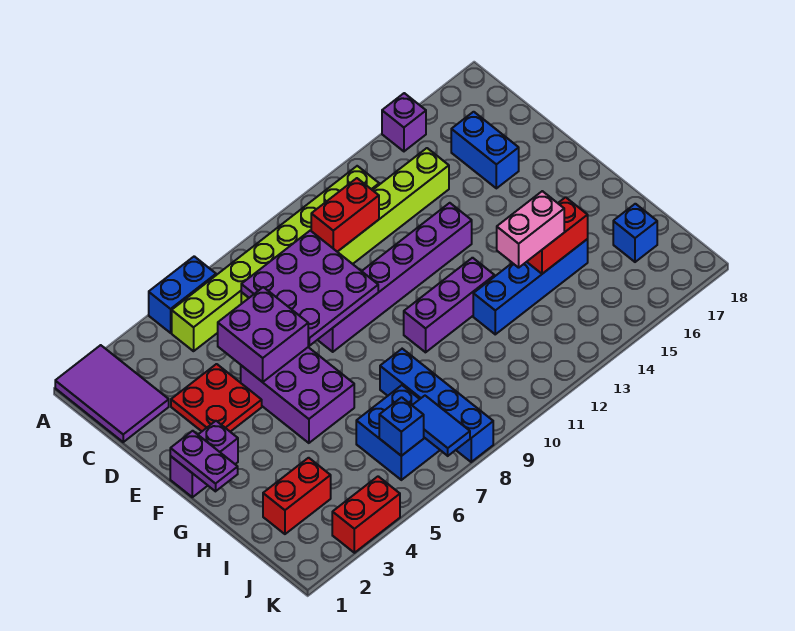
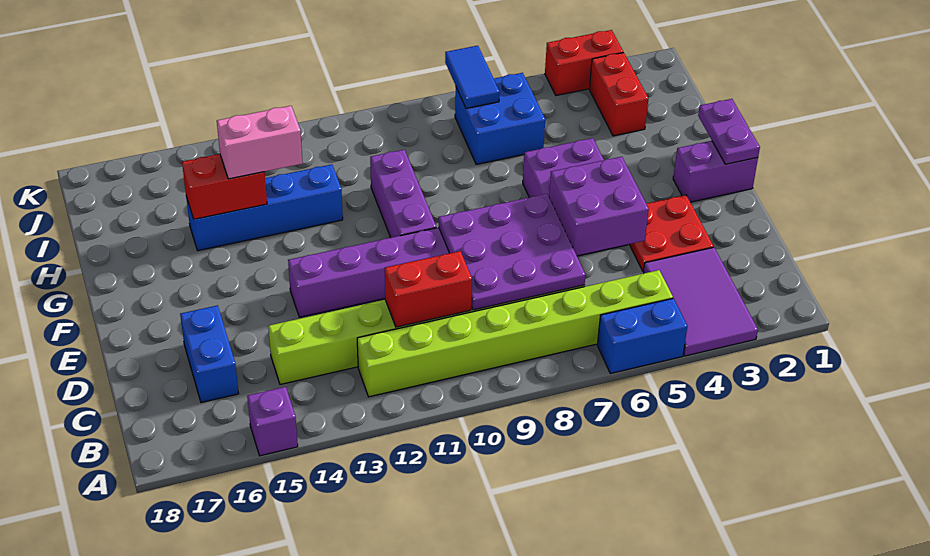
purple 2x3 tile [55,345,169,442] -> purple 2x3 tile moved to [643,247,758,356]
purple 1x3 brick [404,258,495,352] -> purple 1x3 brick turned to [370,150,436,238]
blue 1x4 brick [380,349,493,462] -> none
red 1x2 brick [263,458,331,534] -> red 1x2 brick turned to [589,53,648,136]
blue 1x1 brick [613,204,657,262] -> none
blue 1x1 brick [379,397,424,456] -> none

